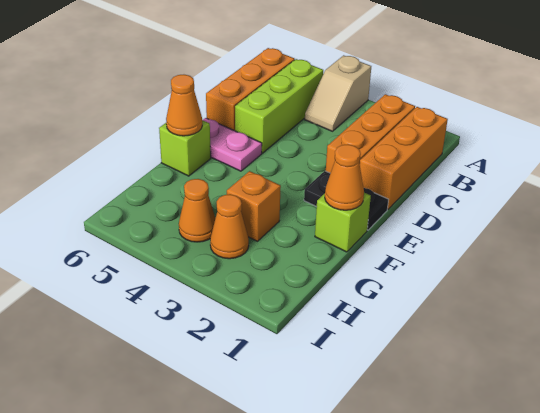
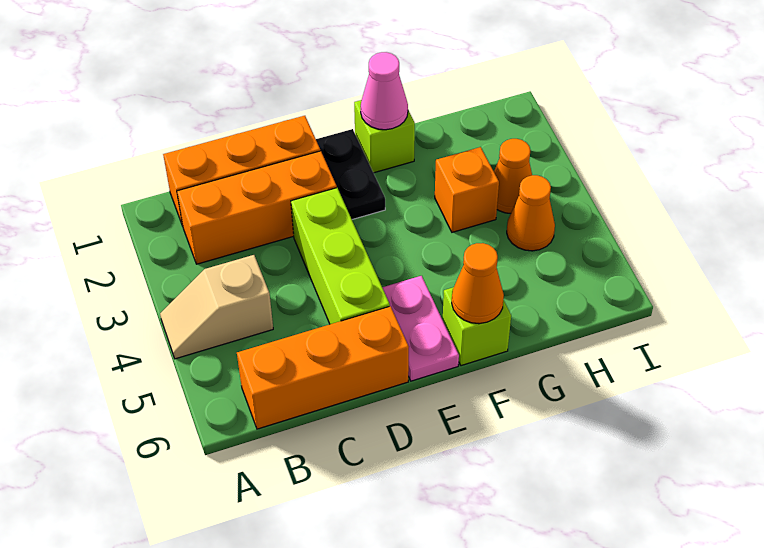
tan 1x2 slope [305,55,371,131] -> tan 1x2 slope turned to [160,255,273,359]
lime 1x3 brick [235,59,323,153] -> lime 1x3 brick turned to [291,188,390,324]
orange 1x1 cone [325,144,364,210] -> pink 1x1 cone [361,52,408,130]

